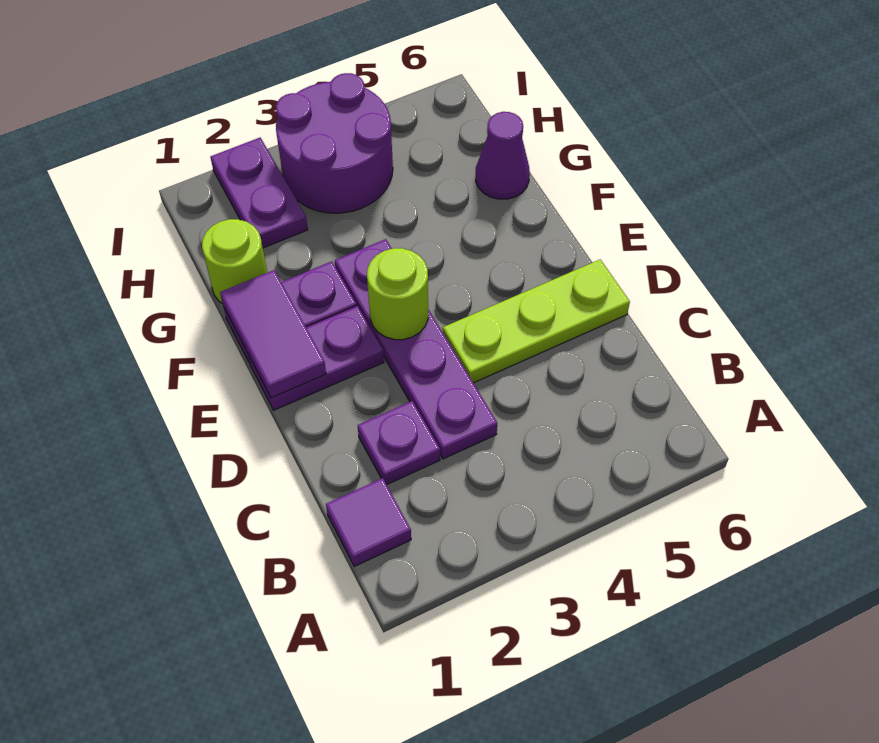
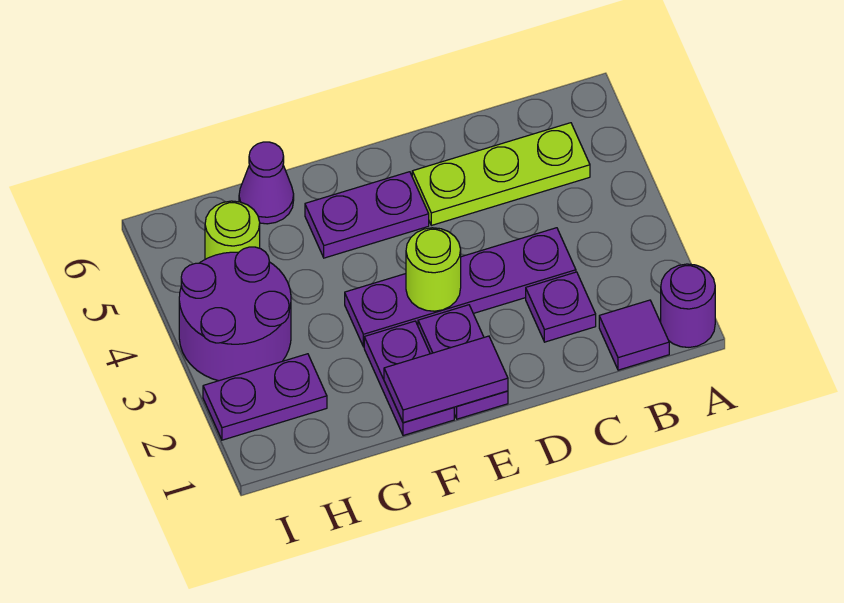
none -> purple 1x1 round brick [661,264,715,347]
lime 1x3 plate [443,259,630,383] -> lime 1x3 plate turned to [412,123,590,225]
none -> purple 1x2 plate [305,172,429,258]
lime 1x1 round brick [202,219,267,304] -> lime 1x1 round brick moved to [205,201,260,259]

